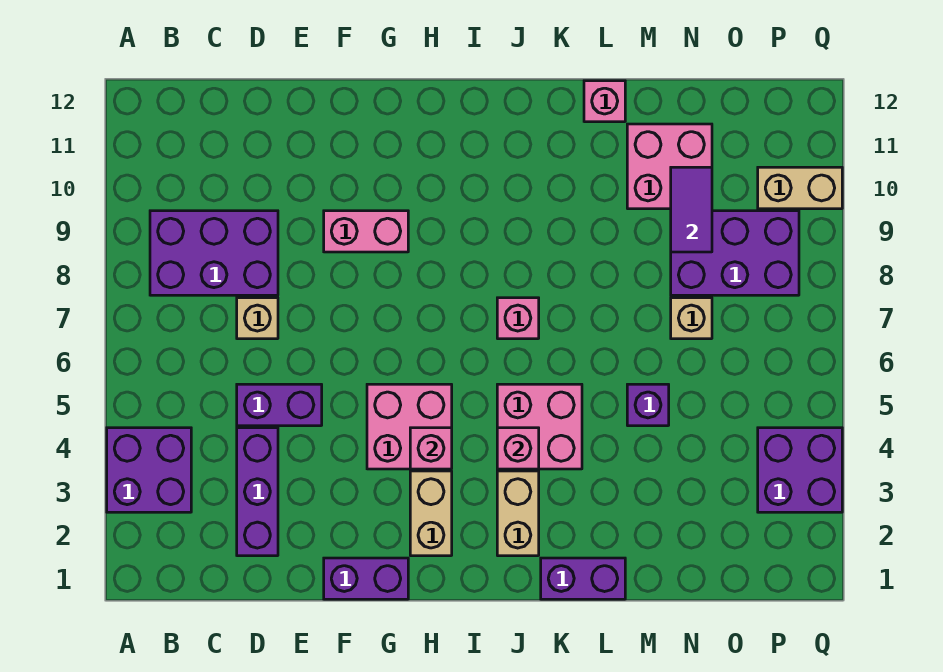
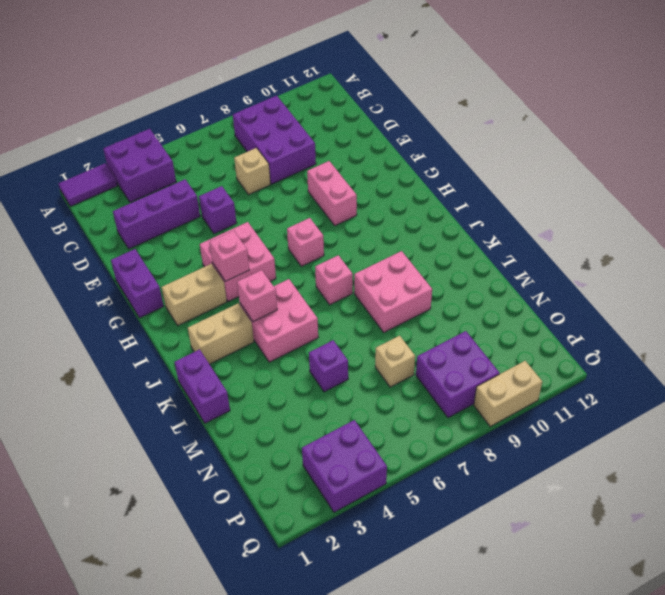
purple 1x2 brick [237,384,322,426] -> purple 1x1 brick [199,186,236,234]
pink 1x1 brick [584,81,625,122] -> pink 1x1 brick moved to [287,218,324,266]
pink 2x2 brick [627,124,712,209] -> pink 2x2 brick moved to [354,251,432,332]
purple 2x3 brick [671,211,799,295] -> purple 2x2 brick [416,331,500,418]
purple 1x2 tile [671,167,712,252] -> purple 1x2 tile moved to [58,163,117,206]
tan 1x2 brick [758,167,842,209] -> tan 1x2 brick turned to [474,361,542,426]

